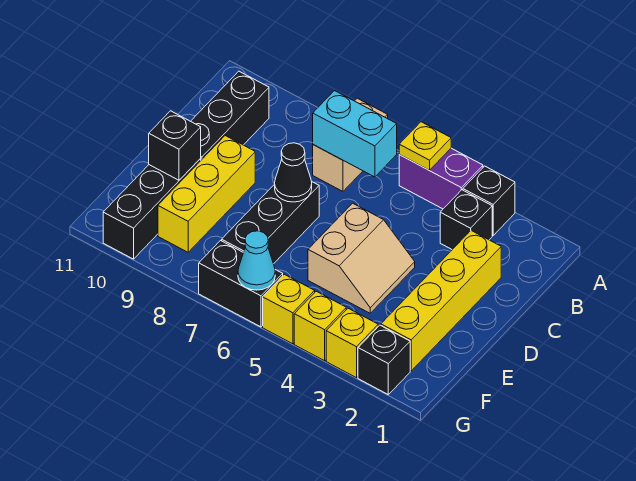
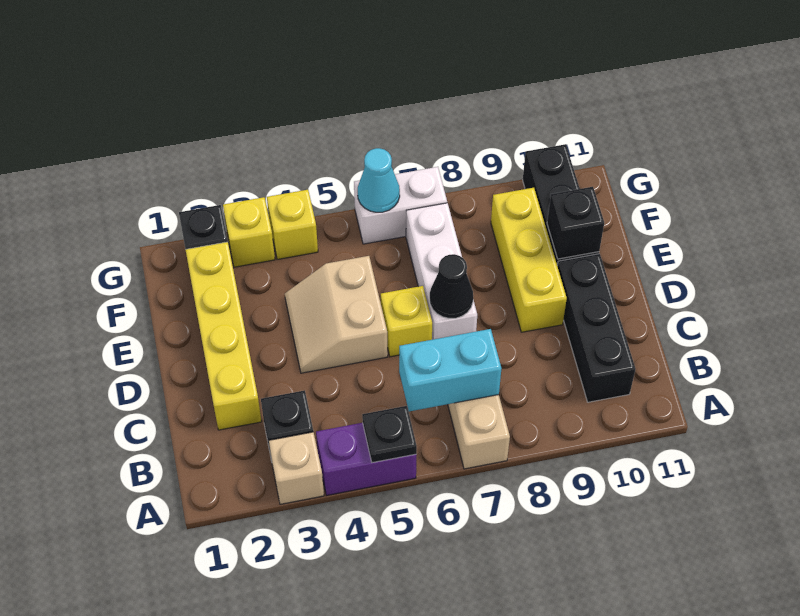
black 1x1 brick [463,166,515,235] -> tan 1x1 brick [269,432,324,504]
yellow 1x1 plate [399,122,451,170] -> black 1x1 plate [362,406,417,463]
black 1x3 brick [222,182,319,264] -> white 1x3 brick [406,203,477,340]
yellow 1x1 brick [263,274,315,344] -> yellow 1x1 brick moved to [381,286,432,357]
black 1x2 brick [199,241,283,327] -> white 1x2 brick [354,167,447,244]

